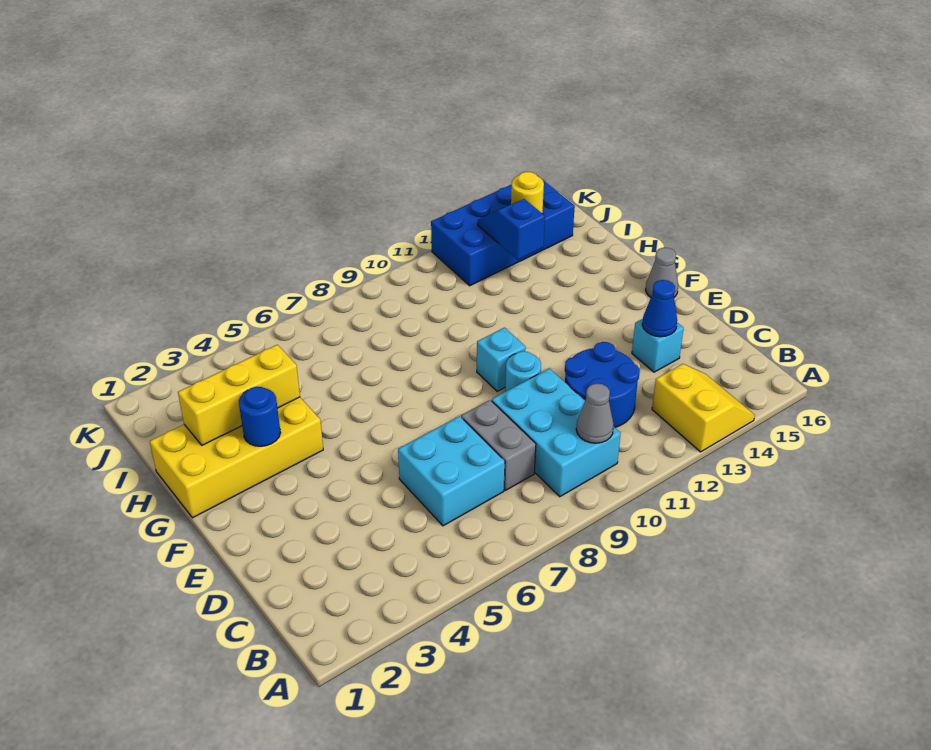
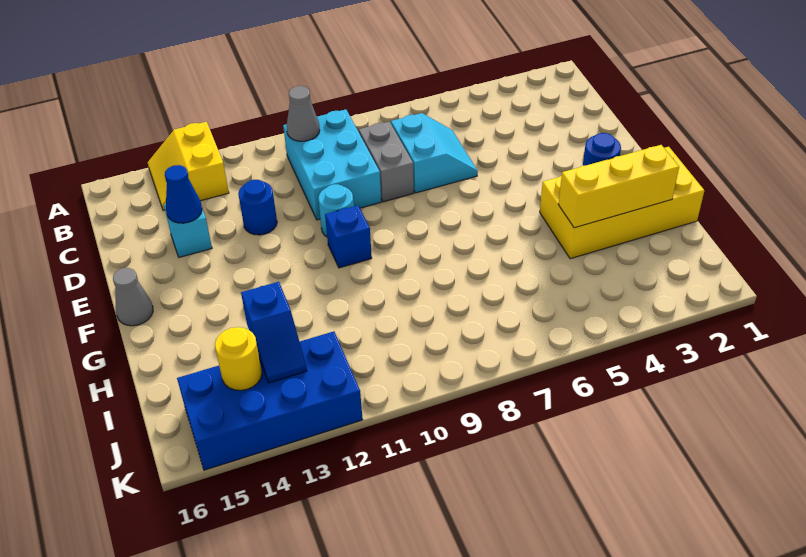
cyan 2x2 brick [398,416,505,526] -> cyan 2x2 slope [391,113,478,193]
blue 2x2 round brick [565,342,640,427] -> blue 1x1 round brick [238,180,277,235]
cyan 1x1 brick [477,328,526,391] -> blue 1x1 brick [325,205,372,268]

